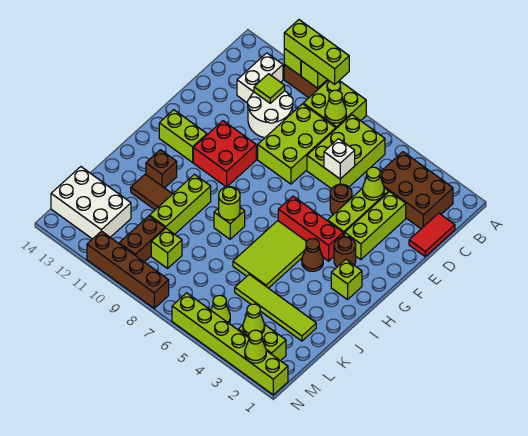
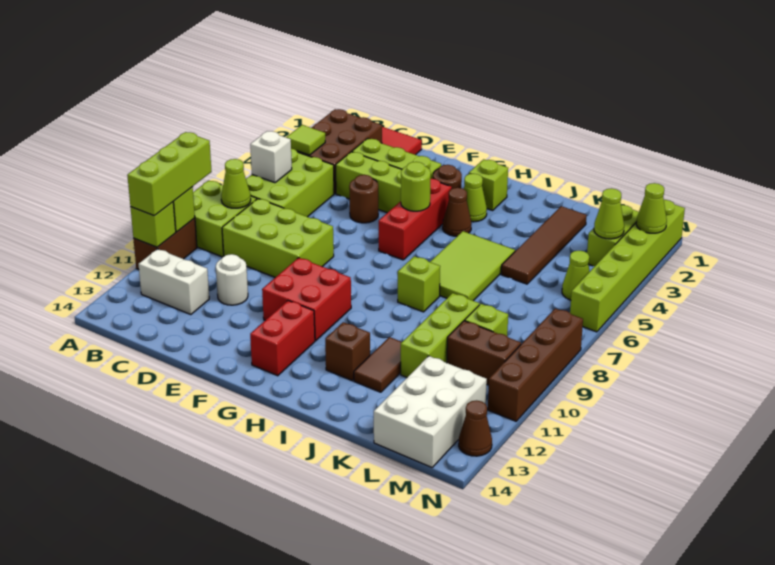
lime 2x3 brick [307,115,385,189] -> lime 2x3 brick turned to [246,149,334,217]
white 2x2 round brick [248,91,293,138] -> white 1x1 round brick [216,254,248,305]
lime 1x1 tile [254,74,285,103] -> lime 1x1 tile moved to [286,125,325,155]
lime 1x1 cone [363,167,384,200] -> lime 1x1 cone moved to [464,174,487,222]
white 1x1 brick [324,139,355,179] -> white 1x1 brick moved to [250,131,292,183]
lime 1x2 brick [159,110,207,162] -> red 1x2 brick [250,301,315,376]
lime 2x3 tile [233,221,307,288] -> lime 2x3 tile turned to [430,231,515,301]
lime 1x1 round brick [219,187,240,220] -> lime 1x1 round brick moved to [401,162,431,211]
lime 1x3 brick [150,174,211,234] -> lime 1x3 brick turned to [401,293,480,377]
lime 1x4 tile [235,274,316,341] -> brown 1x4 tile [501,206,587,284]
none -> brown 1x1 cone [459,400,492,456]

